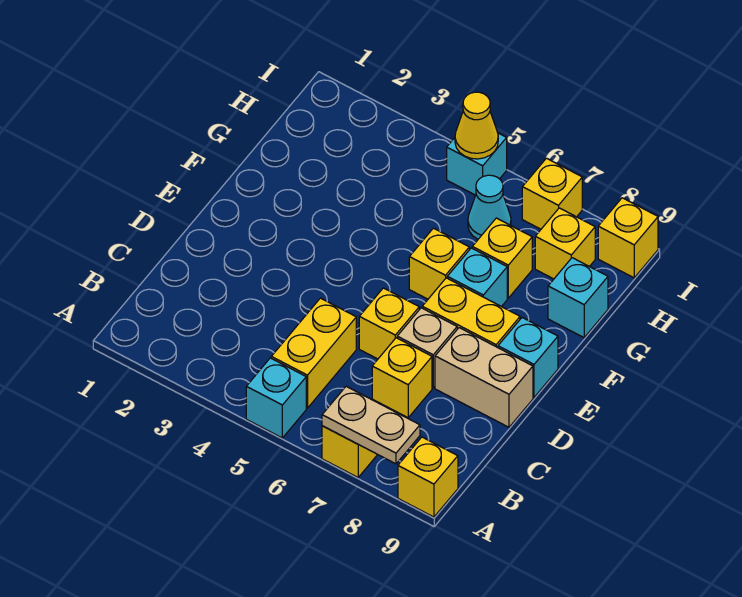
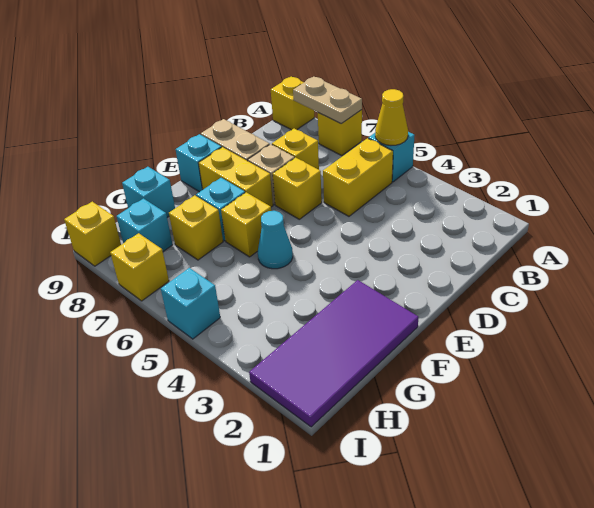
none -> purple 2x4 tile [249,280,418,427]
cyan 1x1 cone [468,175,511,239] -> cyan 1x1 cone moved to [258,211,293,269]
yellow 1x1 brick [535,208,595,279] -> cyan 1x1 brick [116,199,173,251]
yellow 1x1 cone [455,92,498,159] -> yellow 1x1 cone moved to [375,89,408,145]

